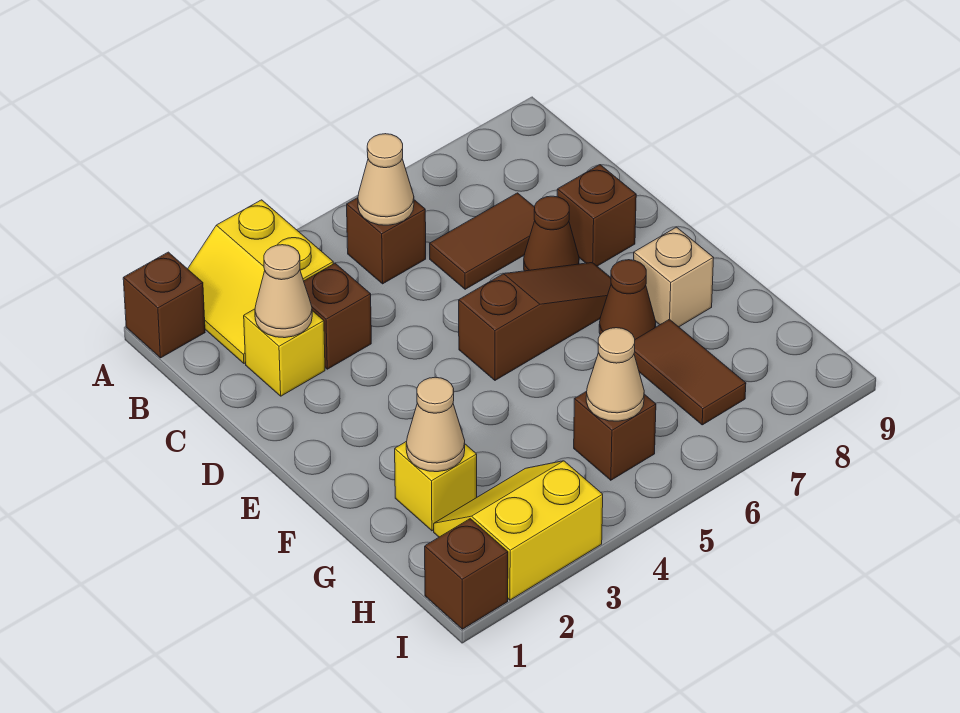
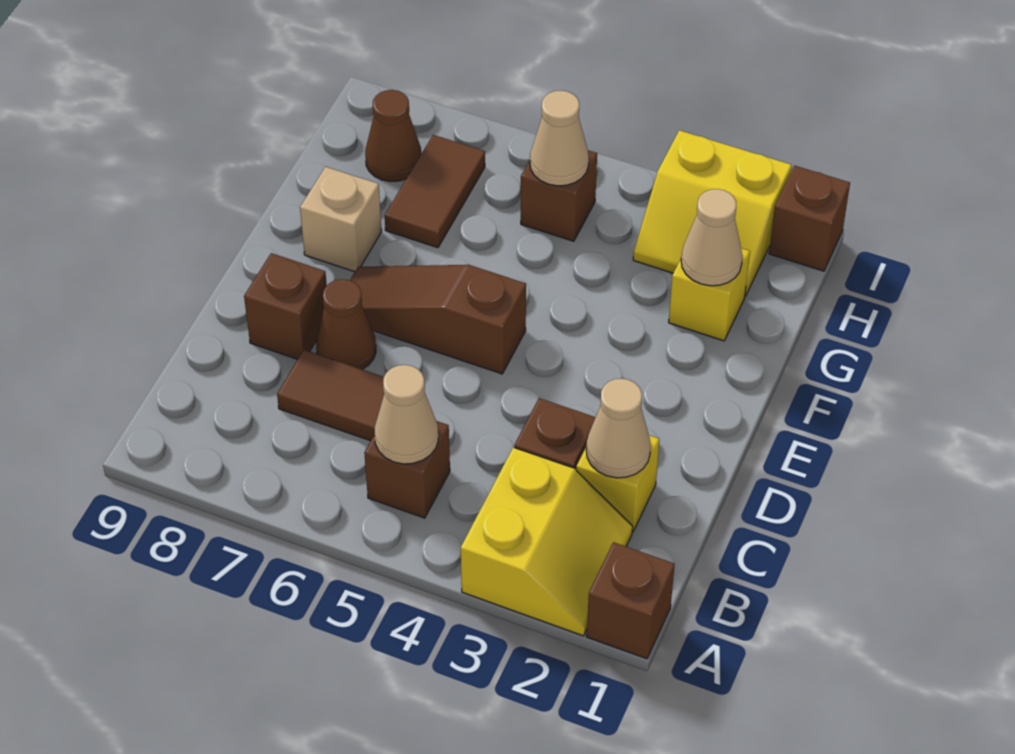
brown 1x1 cone [599,260,656,339] -> brown 1x1 cone moved to [365,90,421,182]

